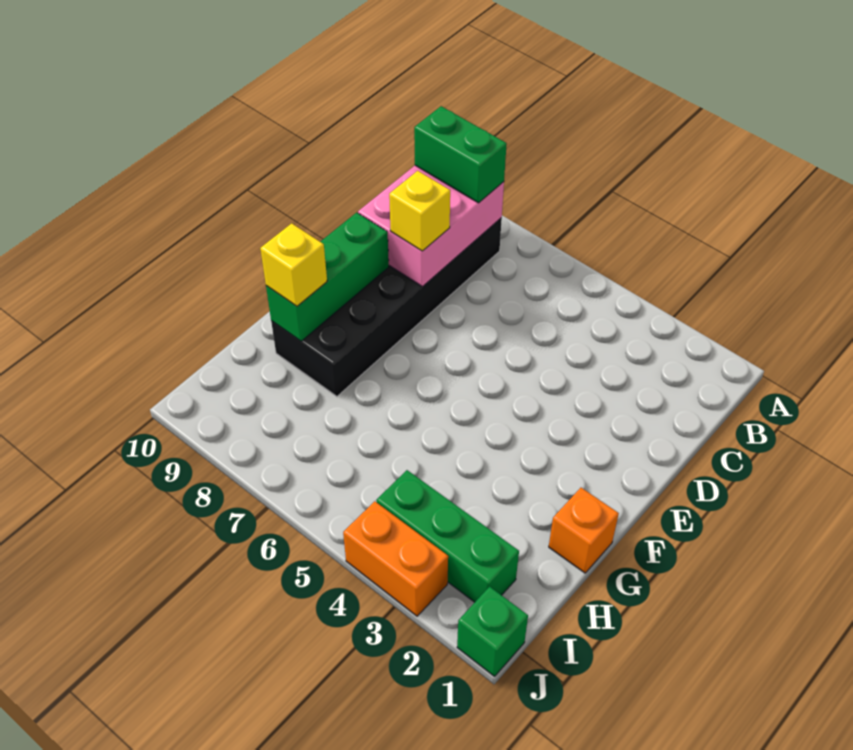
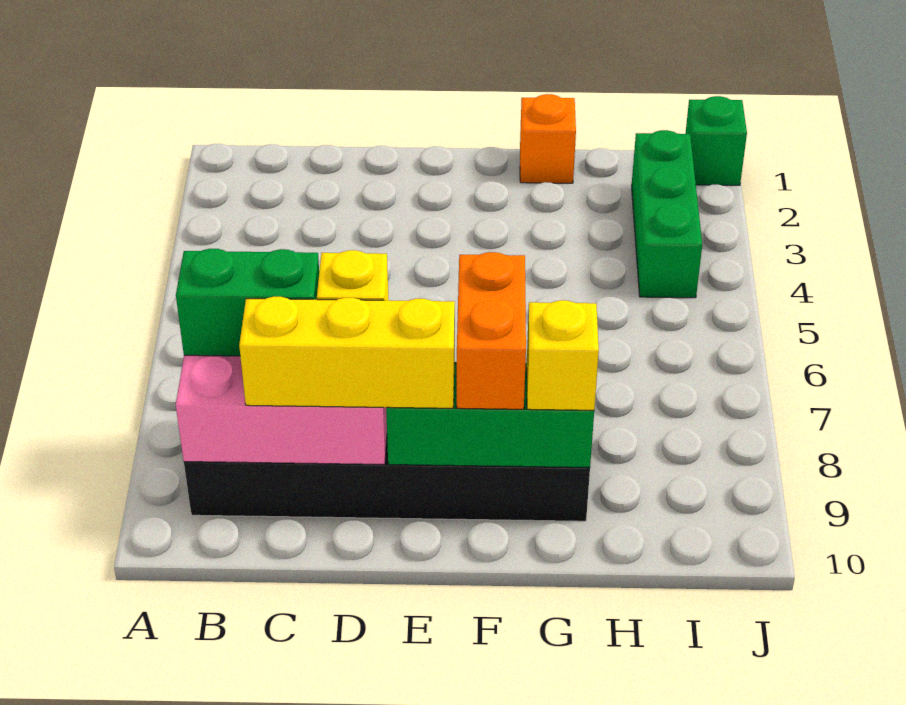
green 1x2 brick [414,106,507,203] -> green 1x2 brick turned to [176,249,319,356]
none -> yellow 1x3 brick [239,297,455,408]
orange 1x2 brick [343,501,448,616] -> orange 1x2 brick moved to [457,252,526,409]

